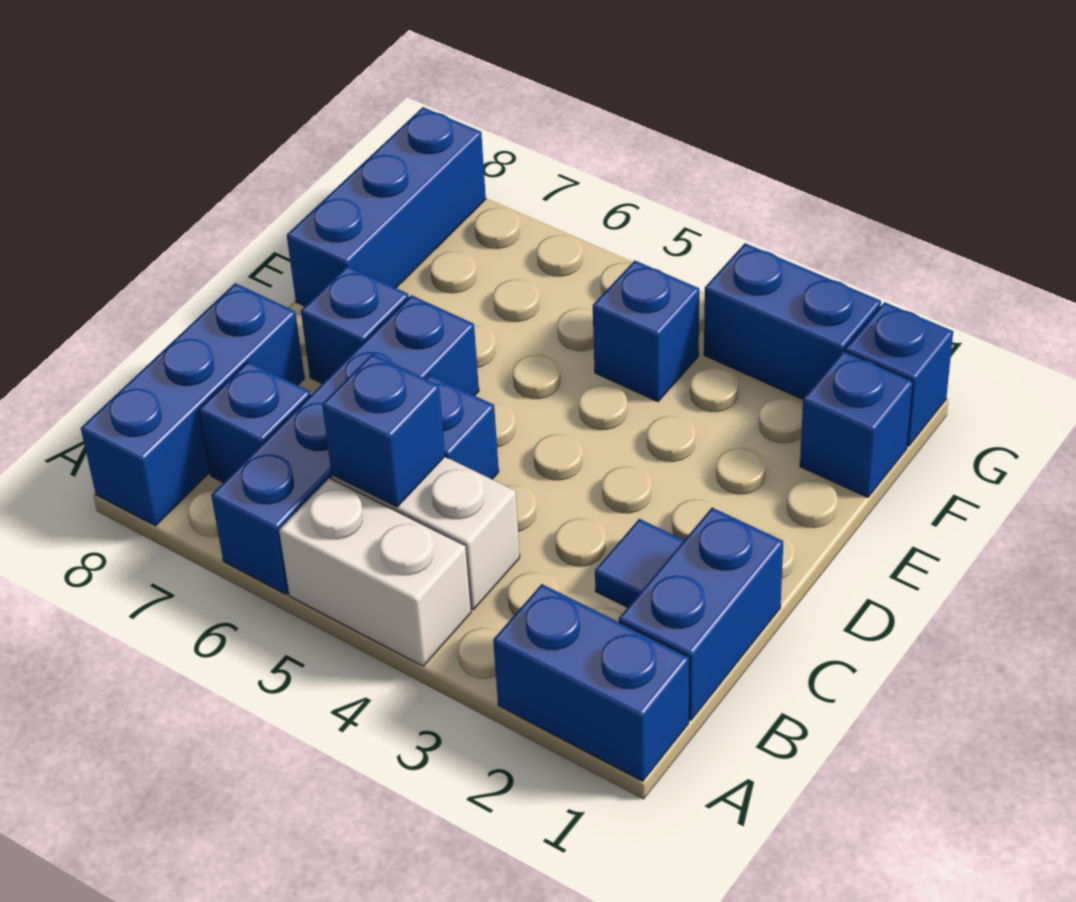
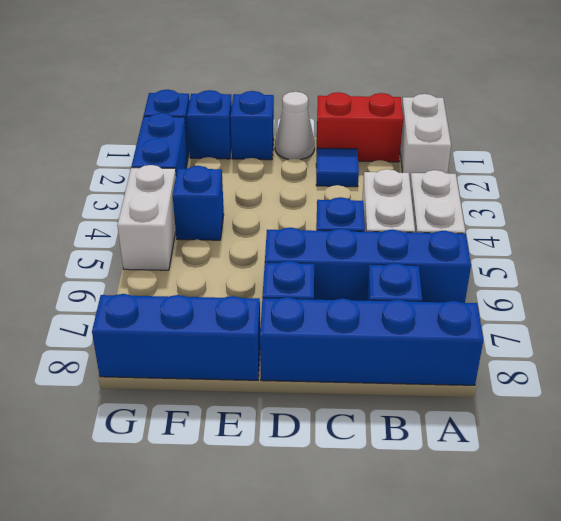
blue 1x2 brick [493,584,689,781] -> white 1x2 brick [400,94,451,179]
blue 1x3 brick [81,283,305,526] -> blue 1x4 brick [260,297,483,385]
blue 1x2 brick [619,508,783,720] -> red 1x2 brick [317,92,403,162]
blue 1x1 brick [322,354,445,507] -> blue 1x1 brick moved to [231,91,274,160]
none -> white 1x1 cone [275,92,315,160]
none -> white 1x2 brick [117,165,176,270]

